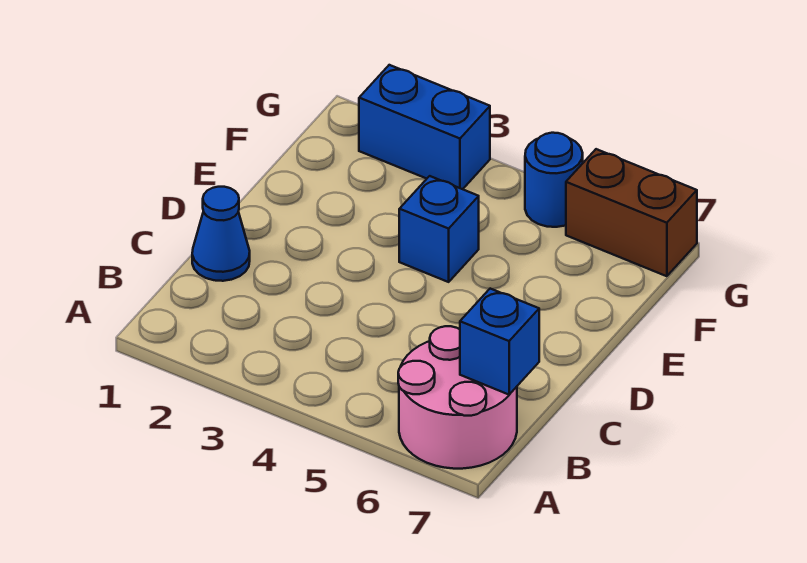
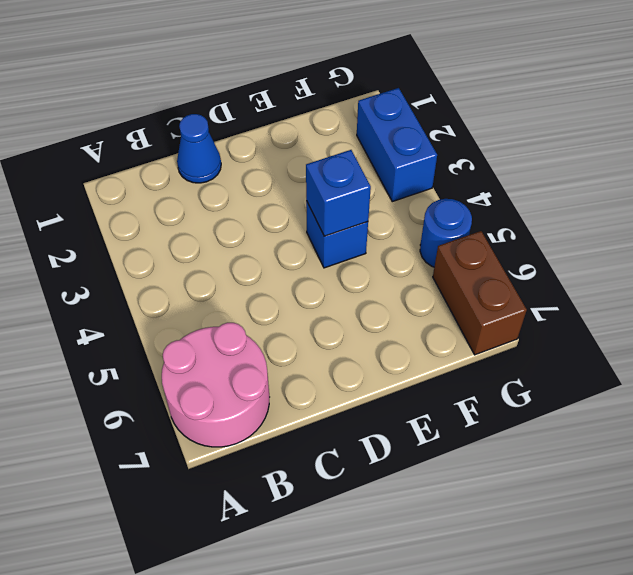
blue 1x1 brick [460,289,539,395] -> blue 1x1 brick moved to [306,150,371,236]

